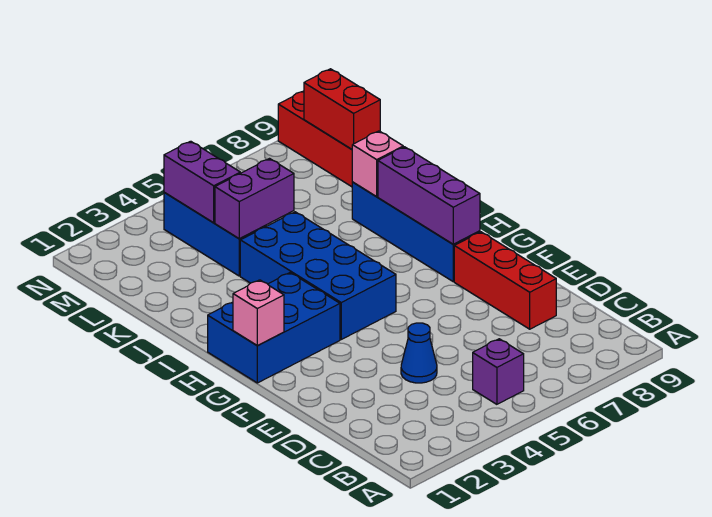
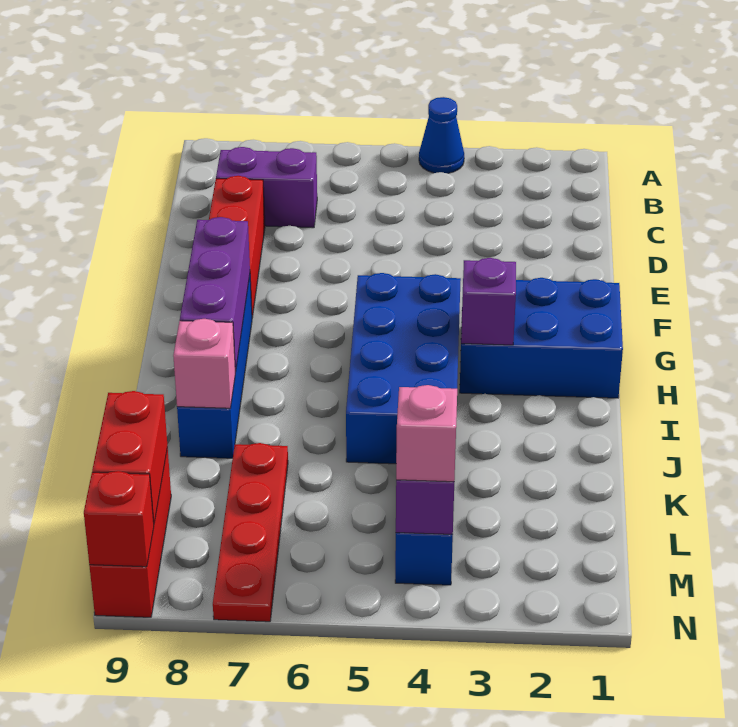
purple 1x1 brick [473,339,524,404] -> purple 1x1 brick moved to [461,258,516,345]
blue 1x1 cone [401,323,437,383] -> blue 1x1 cone moved to [419,97,464,173]
pink 1x1 brick [233,280,284,346] -> pink 1x1 brick moved to [396,385,457,482]
purple 1x2 brick [215,159,294,239] -> purple 1x2 brick moved to [216,147,317,228]
none -> red 1x4 plate [213,443,288,622]
none -> red 1x1 brick [84,471,154,567]

